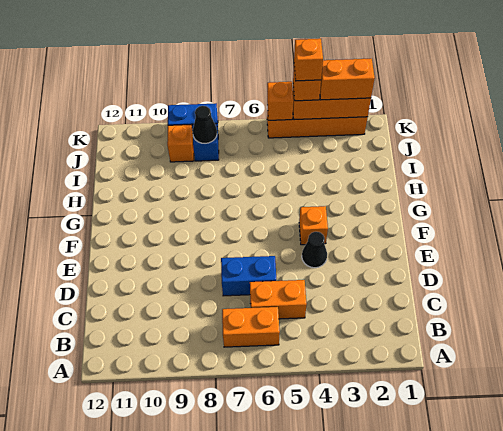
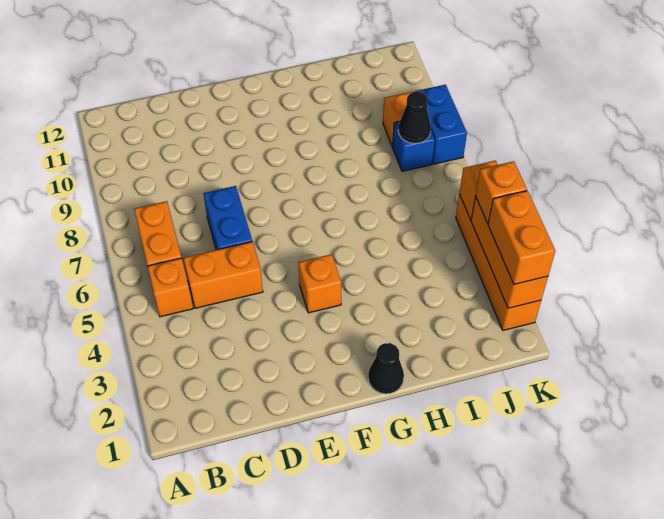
orange 1x2 brick [250,280,307,319] -> orange 1x2 brick turned to [184,242,263,308]
black 1x1 cone [302,232,327,268] -> black 1x1 cone moved to [368,343,404,394]
orange 1x1 brick [294,39,323,81] -> orange 1x1 brick moved to [148,258,193,317]

